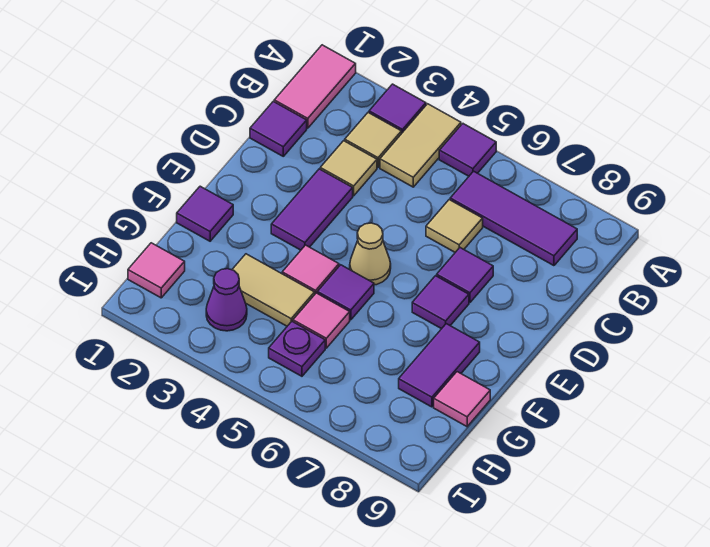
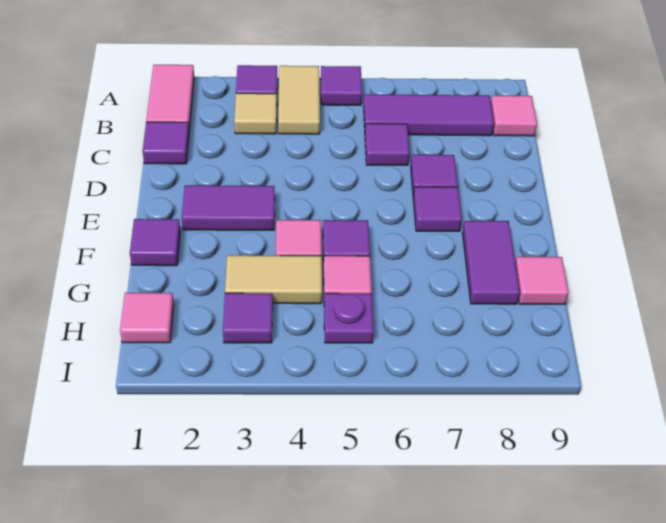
none -> pink 1x1 tile [491,96,537,136]
tan 1x1 tile [320,141,377,196] -> none
tan 1x1 tile [426,200,483,252] -> purple 1x1 tile [365,124,410,165]
purple 1x2 tile [271,169,353,250] -> purple 1x2 tile turned to [182,185,275,230]
tan 1x1 cone [350,223,391,285] -> none
purple 1x1 cone [206,269,247,331] -> purple 1x1 tile [223,293,273,343]

